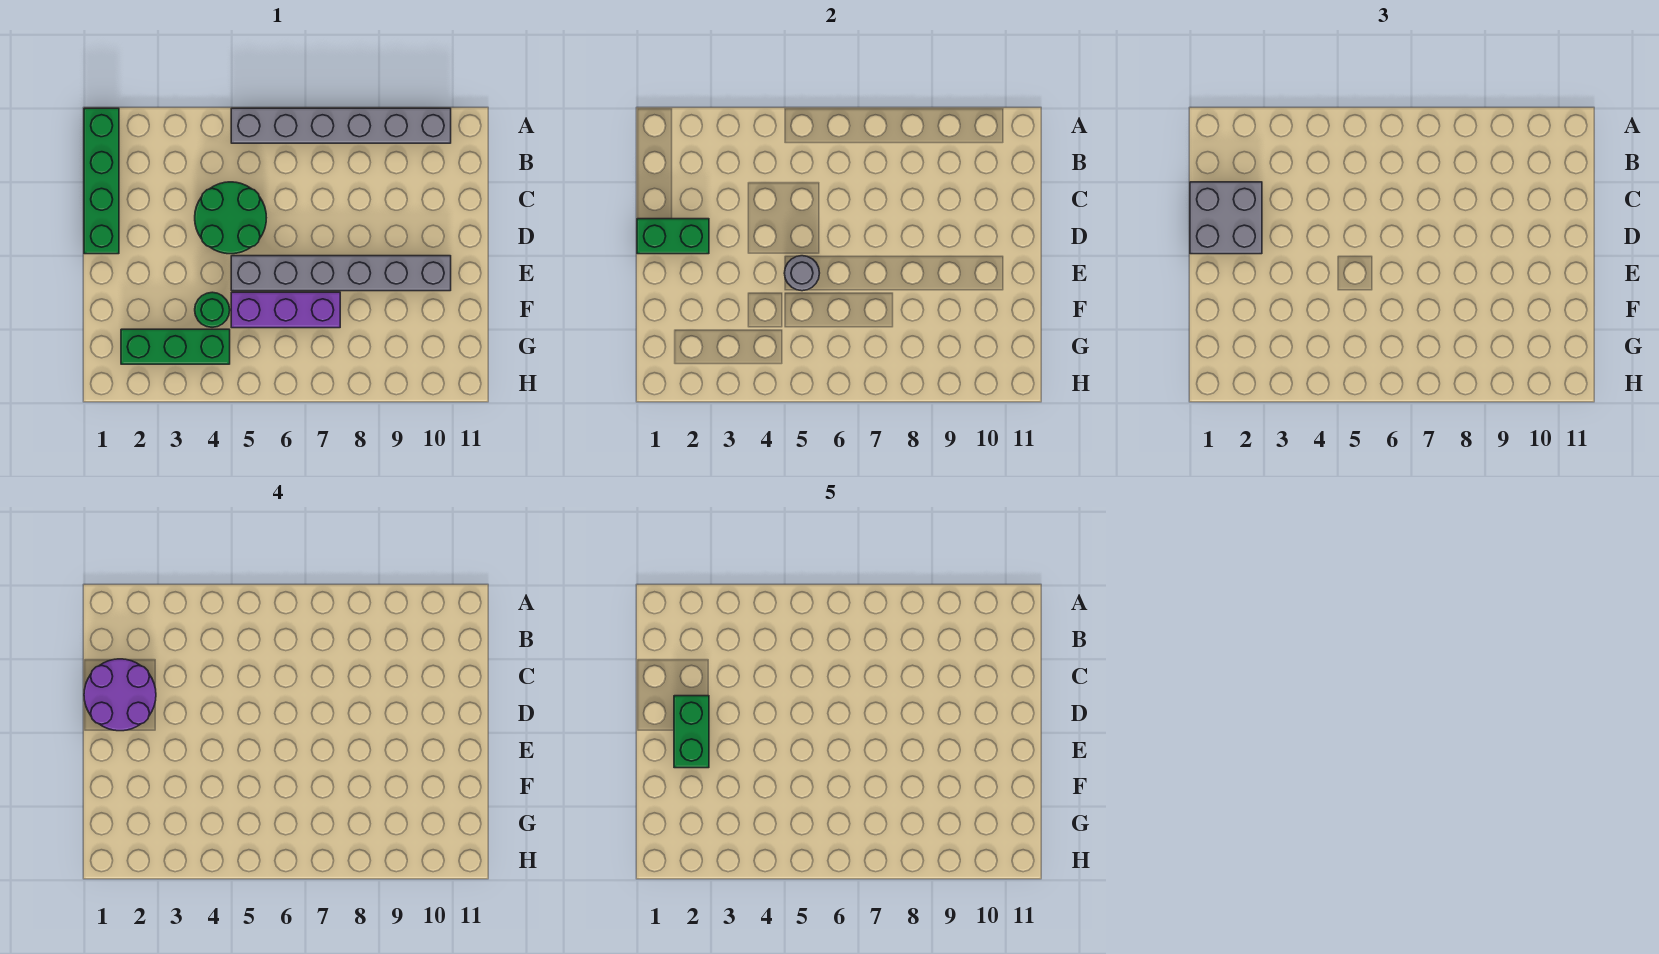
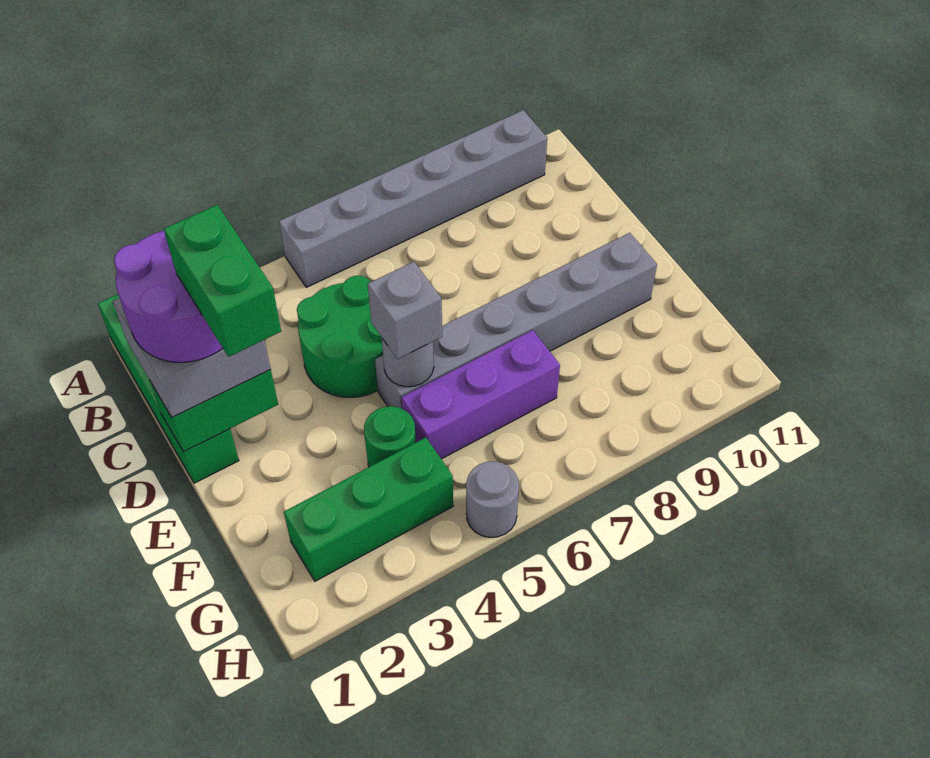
none -> grey 1x1 brick [368,262,442,359]
none -> grey 1x1 round brick [466,461,519,537]

